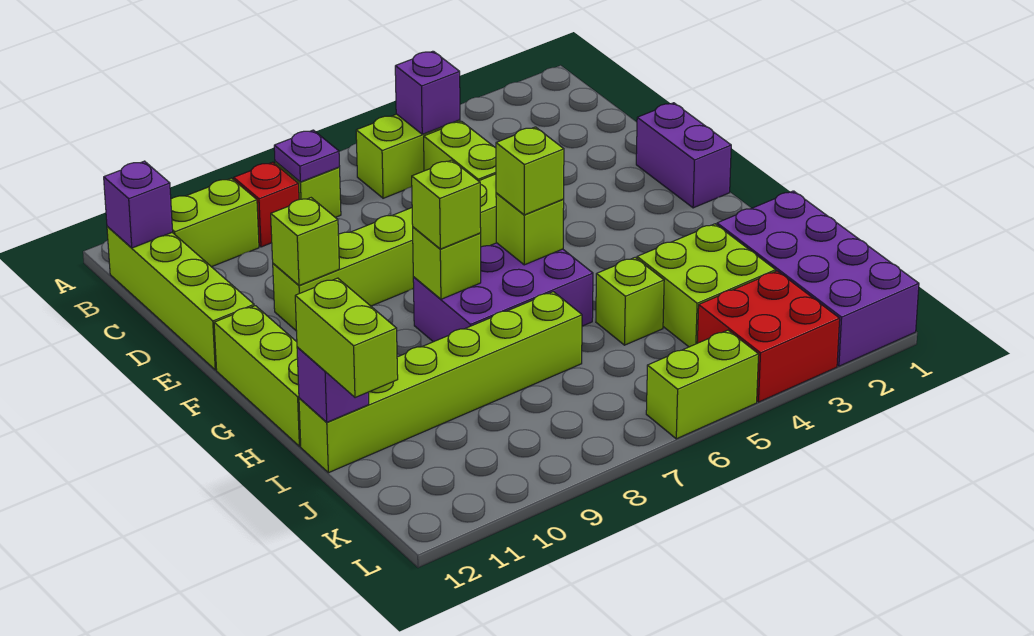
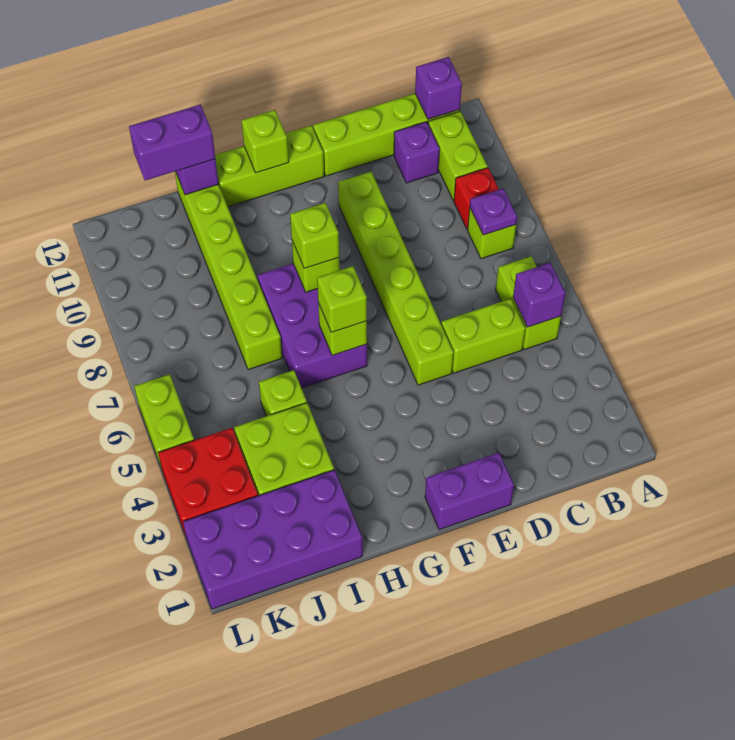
none -> purple 1x1 brick [394,122,440,183]
lime 1x1 brick [271,198,339,285] -> lime 1x1 brick moved to [242,110,289,173]
lime 1x2 brick [295,278,398,398] -> purple 1x2 brick [129,105,215,180]

